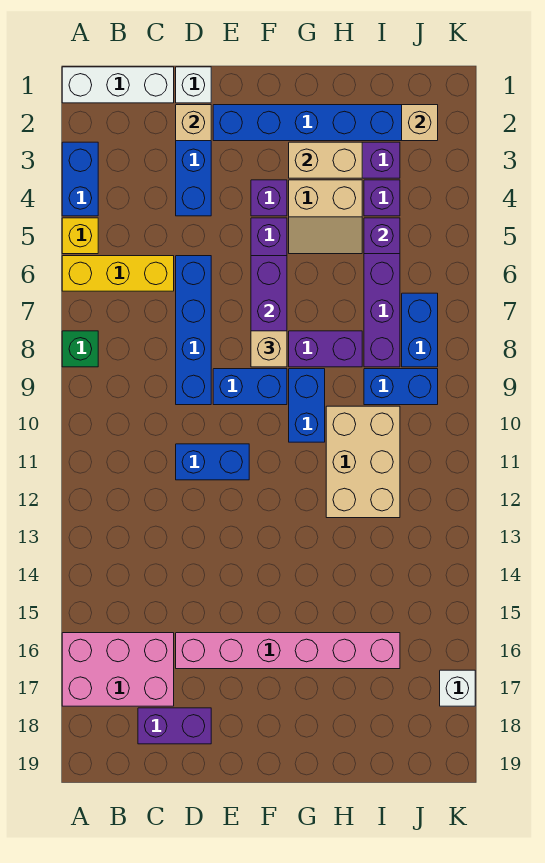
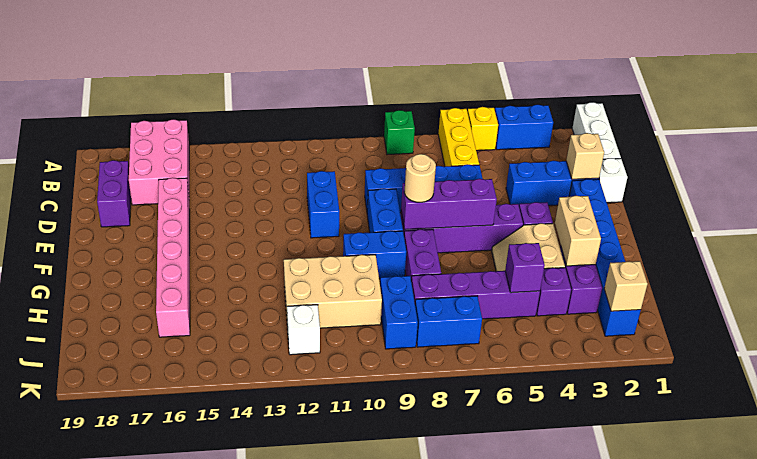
tan 1x1 brick [251,331,287,367] -> tan 1x1 round brick [404,154,436,202]
white 1x1 brick [440,670,475,706] -> white 1x1 brick moved to [287,305,320,355]

